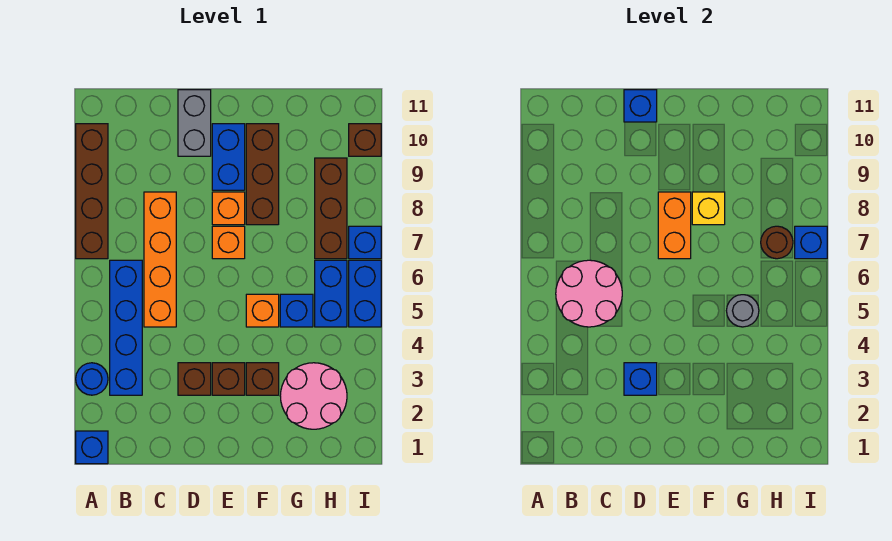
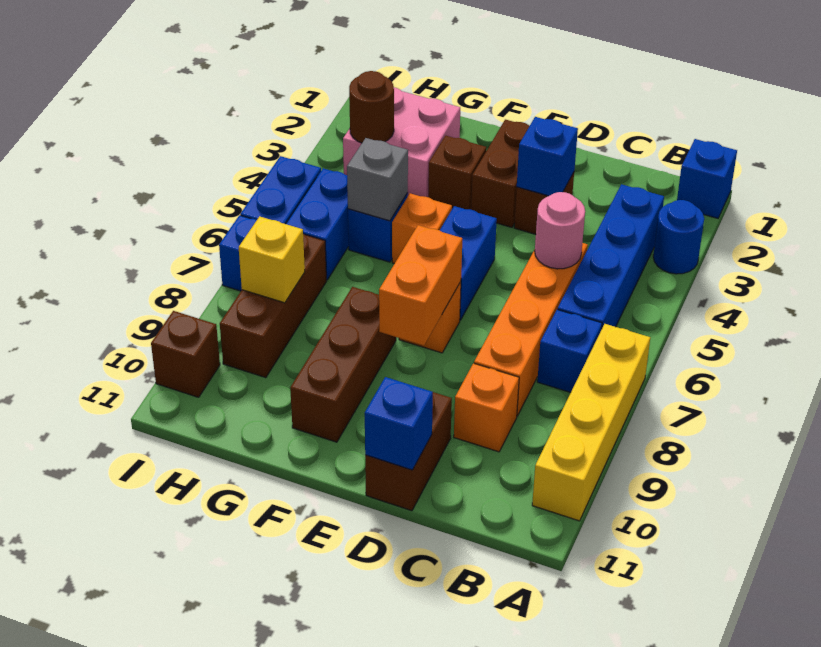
brown 1x4 brick [76,124,108,259] -> yellow 1x4 brick [532,324,650,521]
pink 2x2 round brick [556,260,622,327] -> pink 1x1 round brick [535,192,585,269]
grey 1x2 brick [178,90,211,156] -> brown 1x2 brick [365,392,452,511]
brown 1x1 brick [212,363,245,395] -> brown 1x2 brick [471,120,529,227]
orange 1x1 brick [212,192,245,225] -> orange 1x1 brick moved to [454,363,519,452]
blue 1x2 brick [212,124,245,190] -> blue 1x2 brick moved to [440,206,497,320]
yellow 1x1 brick [692,192,725,225] -> yellow 1x1 brick moved to [239,216,305,303]
pink 2x2 round brick [280,363,347,429] -> pink 2x2 brick [343,87,460,197]
grey 1x1 round brick [726,295,759,327] -> grey 1x1 brick [347,138,408,221]
brown 1x1 round brick [761,226,793,259] -> brown 1x1 round brick moved to [349,71,394,143]
blue 1x1 brick [795,226,827,259] -> blue 1x1 brick moved to [537,310,602,392]

